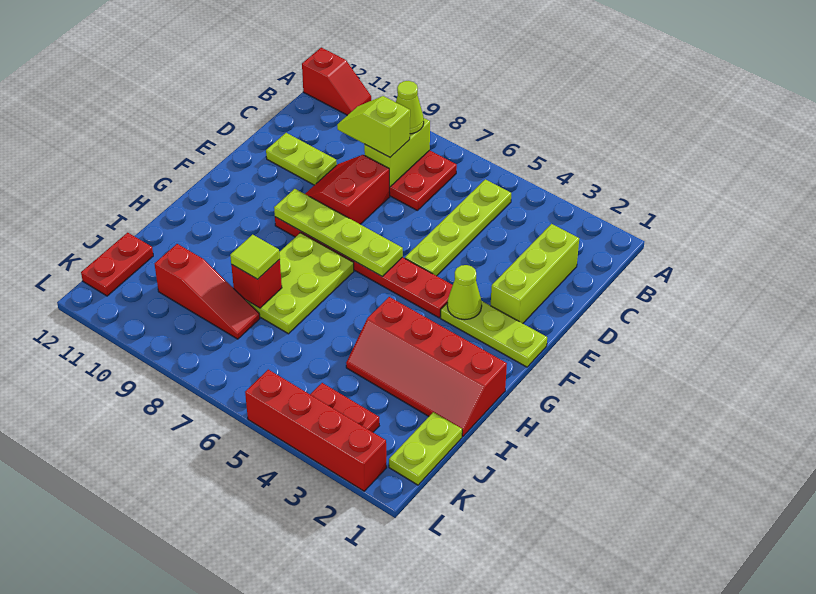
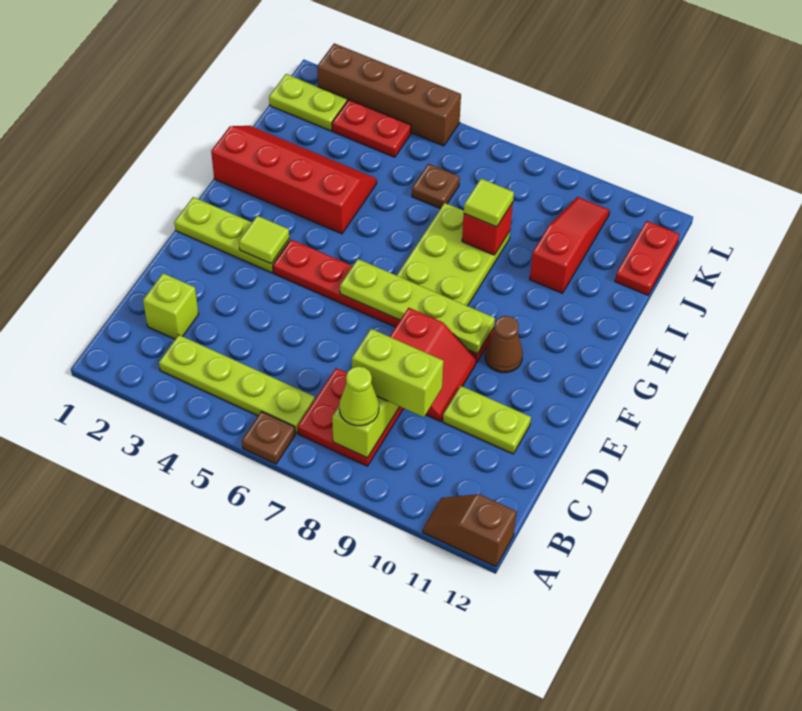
none -> brown 1x1 plate [242,411,295,464]
red 1x2 slope [302,48,371,115] -> brown 1x2 slope [423,494,517,567]
lime 1x4 plate [405,179,511,276] -> lime 1x4 plate turned to [159,335,315,433]
lime 1x3 brick [491,224,579,323] -> lime 1x1 brick [143,273,199,339]
lime 1x2 slope [337,96,410,157] -> lime 1x2 brick [352,329,443,417]
lime 1x1 cone [447,265,482,320] -> lime 1x1 tile [239,216,289,264]
none -> brown 1x1 cone [485,316,523,373]
lime 1x2 plate [389,412,462,485] -> lime 1x2 plate turned to [269,74,347,131]
none -> brown 1x1 plate [412,164,460,209]
red 1x3 slope [155,244,260,339] -> red 1x3 slope turned to [530,197,610,293]
red 1x4 brick [245,370,387,491] -> brown 1x4 brick [317,43,461,146]

